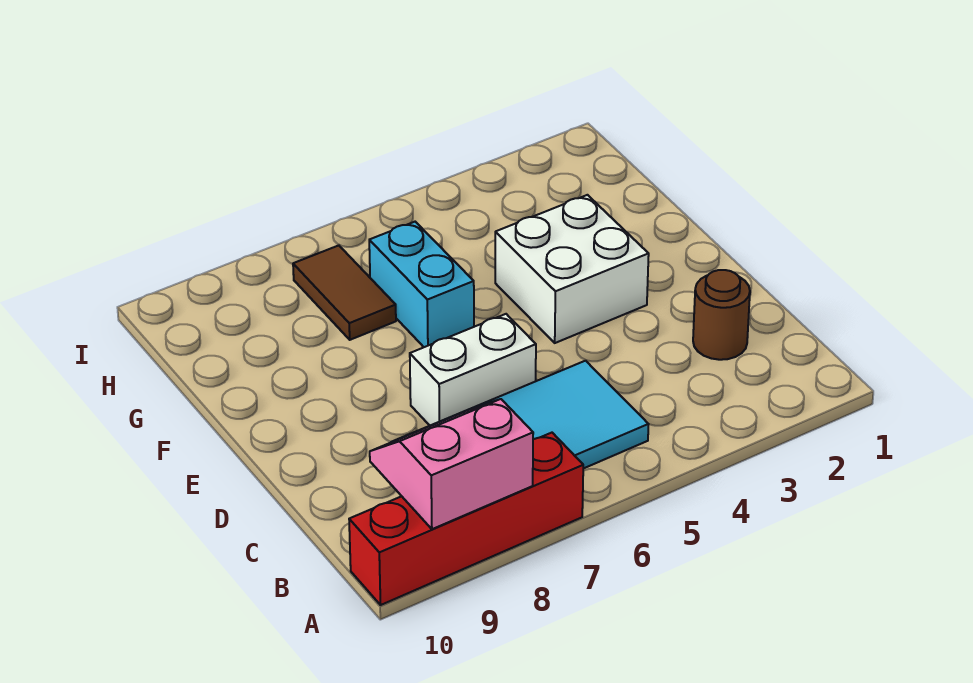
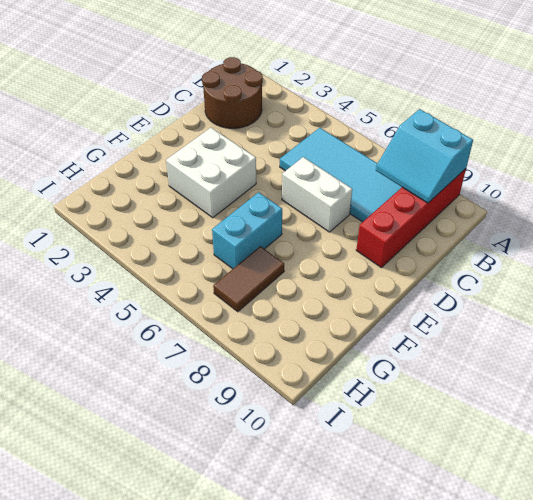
red 1x4 brick [349,433,583,605] -> red 1x4 brick turned to [356,169,466,268]
pink 2x2 slope [370,399,533,529] -> cyan 2x2 slope [376,109,473,203]
brown 1x1 round brick [693,270,750,360] -> brown 2x2 round brick [202,57,263,128]

